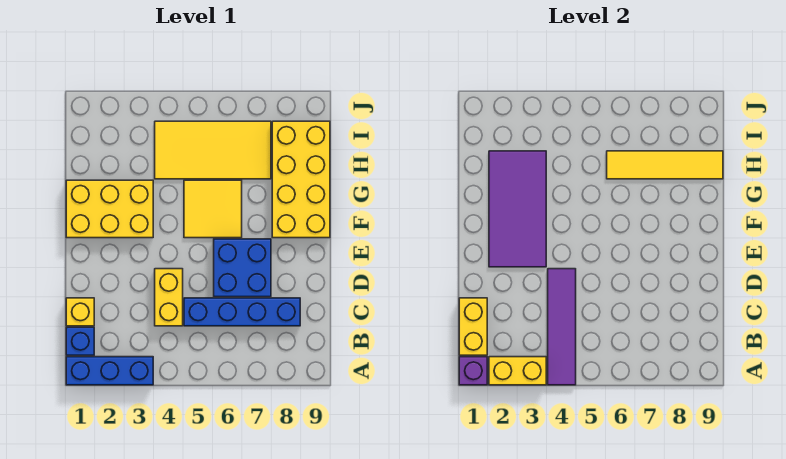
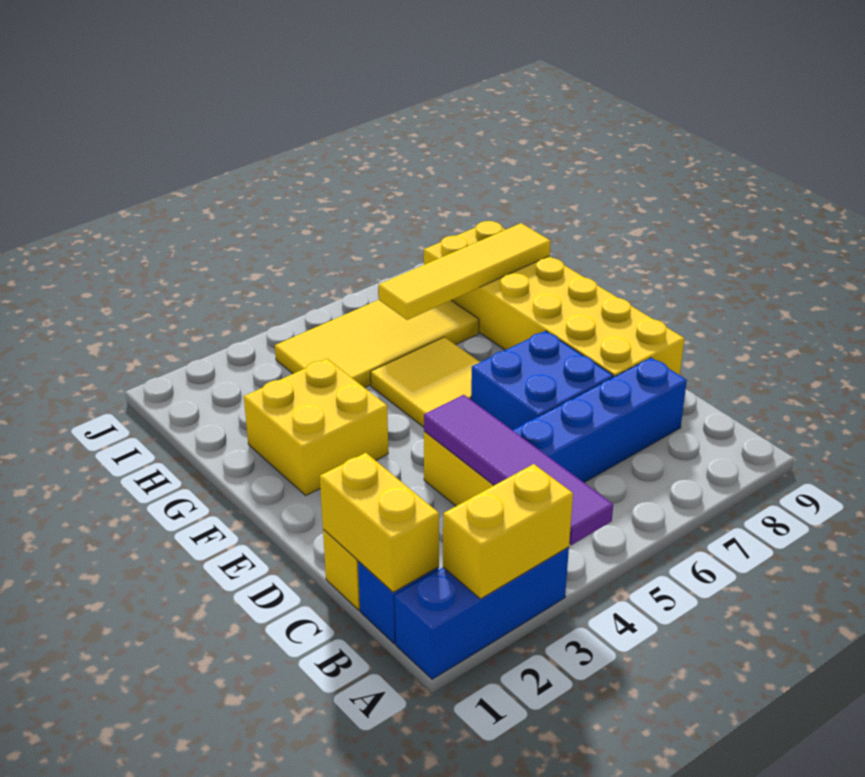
purple 1x1 brick [459,357,487,385] -> none
purple 2x4 tile [489,151,546,267] -> none
yellow 2x3 brick [66,180,153,238] -> yellow 2x2 brick [244,359,388,495]
yellow 2x4 brick [272,121,330,238] -> yellow 2x6 brick [424,221,684,377]

